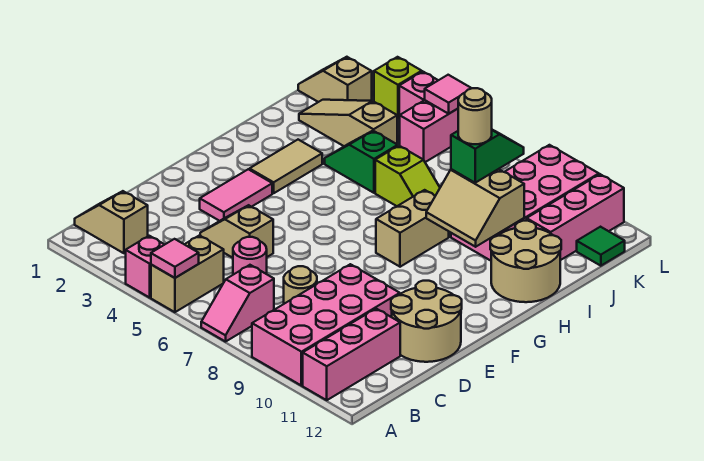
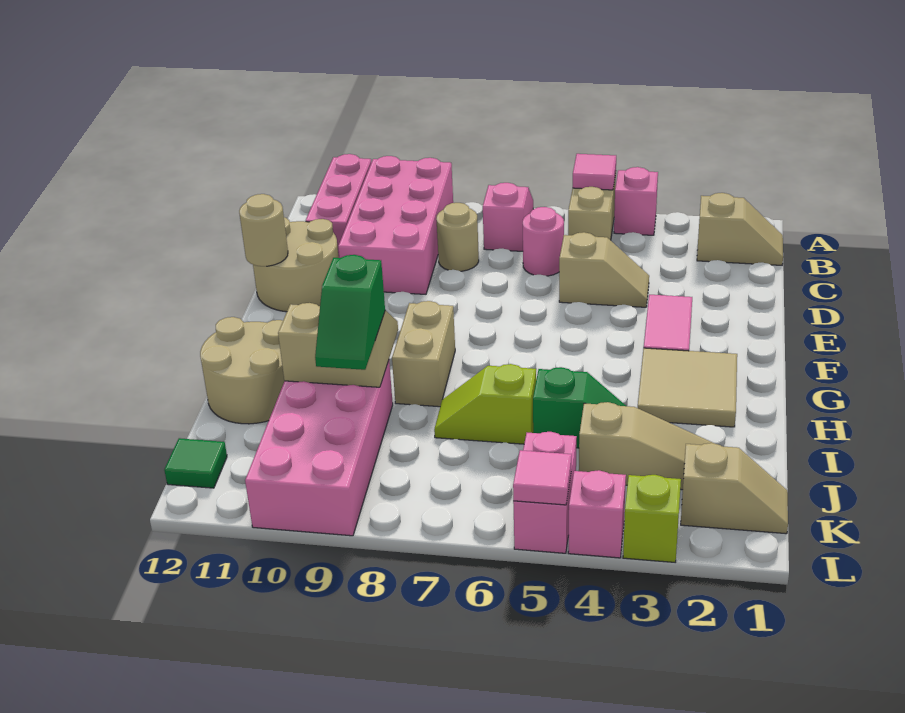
tan 1x2 tile [250,140,322,193] -> tan 2x2 tile [638,348,737,427]
tan 1x1 round brick [458,88,492,144] -> tan 1x1 round brick moved to [239,194,288,266]
pink 1x3 brick [527,174,624,260] -> none

